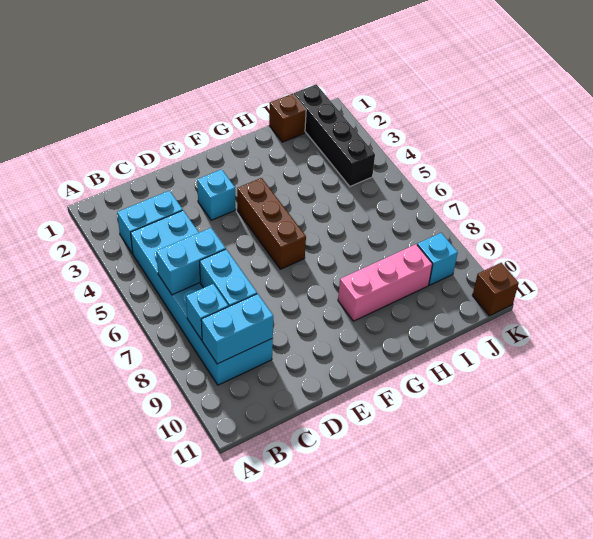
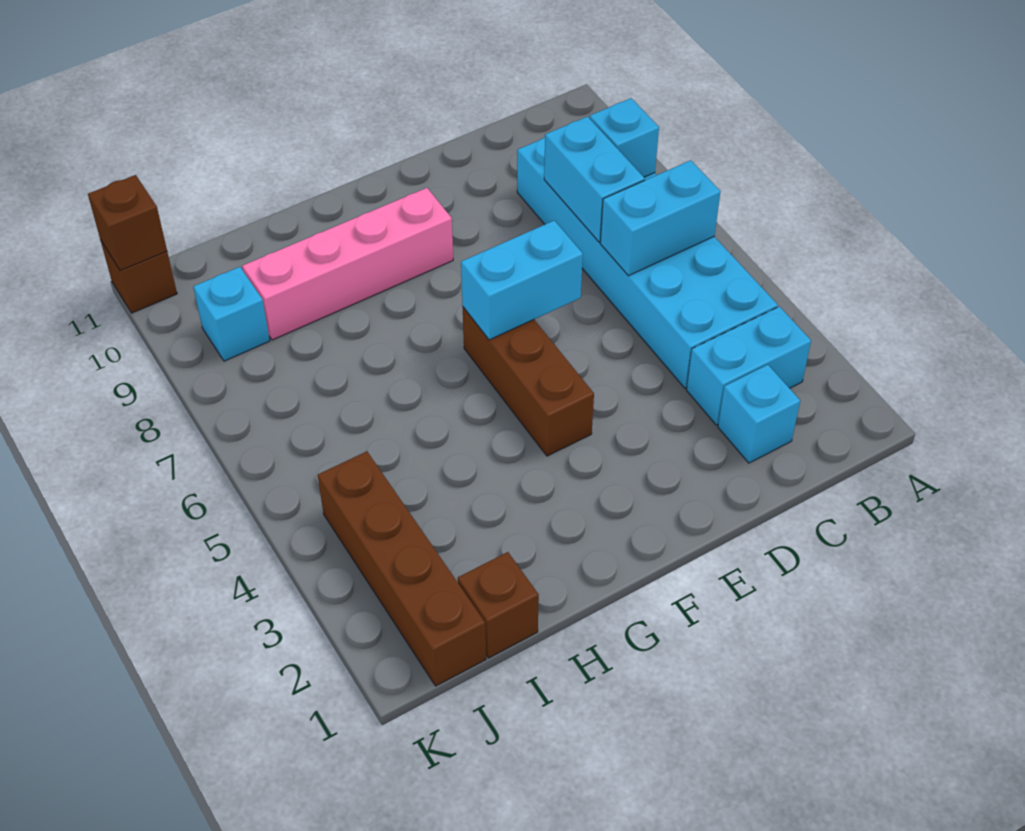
cyan 1x2 brick [201,294,273,364] -> cyan 1x2 brick moved to [461,221,583,340]
cyan 1x1 brick [197,169,235,220] -> cyan 1x1 brick moved to [718,365,800,463]
pink 1x3 brick [338,244,433,321] -> pink 1x4 brick [242,188,453,340]
black 1x4 brick [294,84,375,186] -> brown 1x4 brick [318,451,486,686]
none -> brown 1x1 brick [88,175,167,271]

